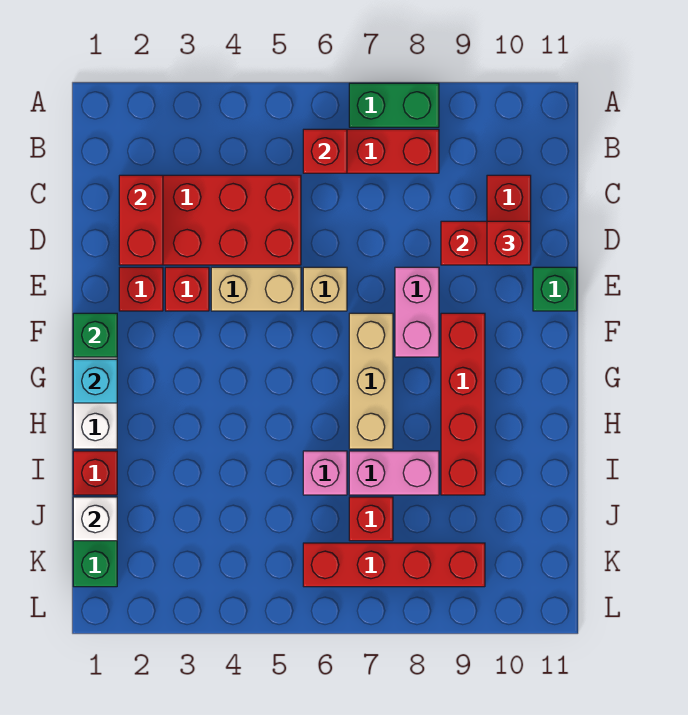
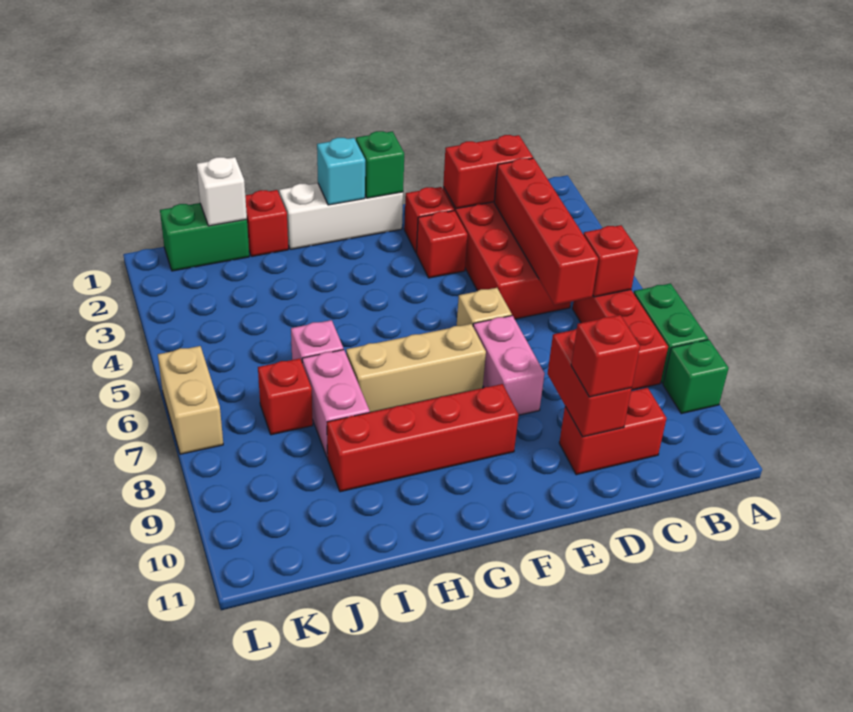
tan 1x2 brick [211,267,301,311] -> tan 1x2 brick moved to [158,346,223,454]
pink 1x2 brick [395,267,439,357] -> pink 1x2 brick turned to [473,316,545,415]
green 1x1 brick [533,267,577,311] -> green 1x1 brick moved to [663,340,729,414]
red 1x4 brick [303,543,485,587] -> red 1x4 brick moved to [494,158,598,305]

